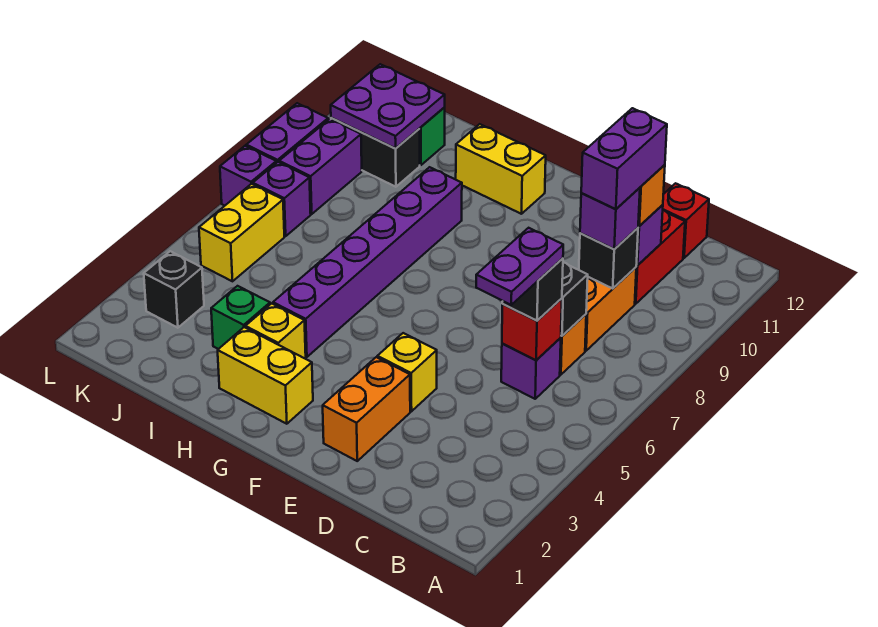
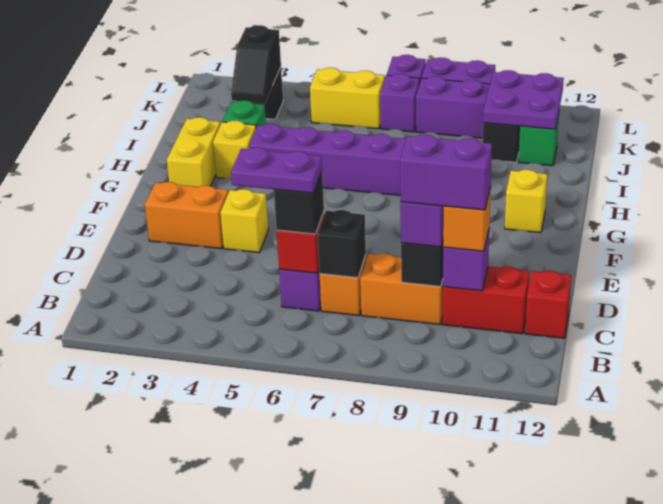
yellow 1x2 brick [456,124,546,214] -> yellow 1x1 brick [505,170,547,233]
none -> black 1x2 slope [231,25,281,103]

